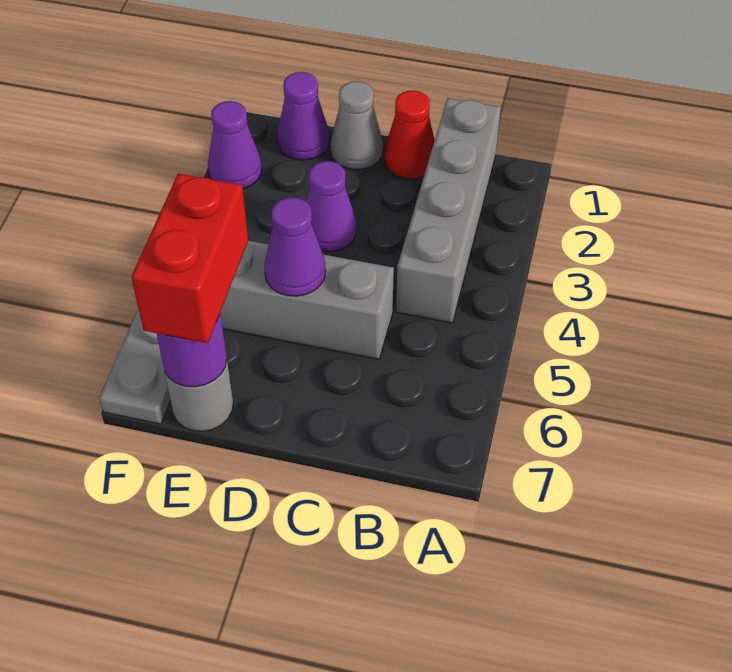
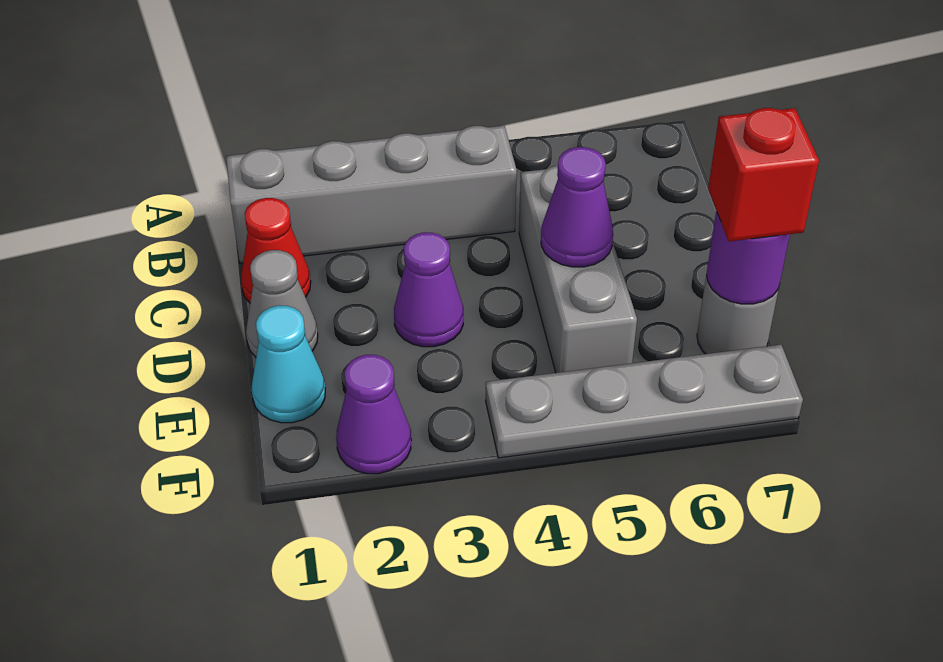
purple 1x1 cone [277,72,330,160] -> cyan 1x1 cone [251,305,325,423]
red 1x2 brick [131,174,248,343] -> red 1x1 brick [708,108,819,241]

